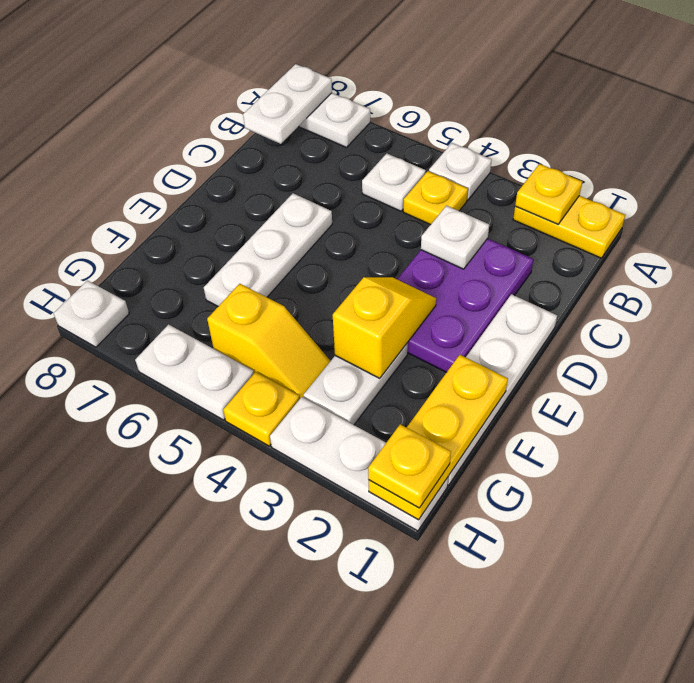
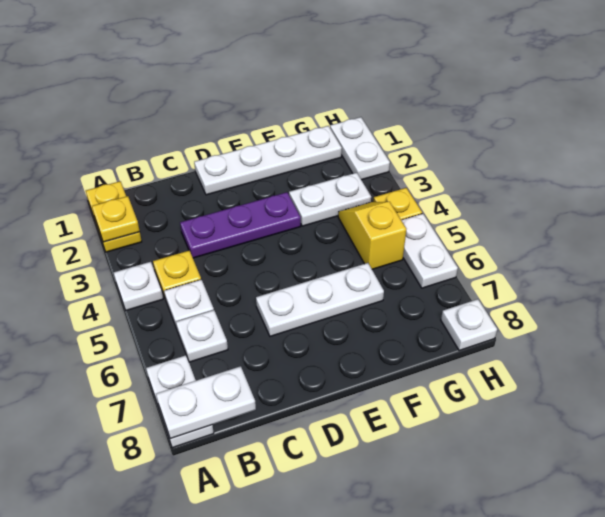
purple 2x3 plate [397,239,534,372] -> purple 1x3 plate [180,192,301,258]
white 1x1 plate [421,206,489,269] -> white 1x1 plate moved to [176,310,228,362]
yellow 1x2 slope [333,277,436,378] -> none
yellow 1x3 plate [369,355,508,520] -> none
white 1x3 plate [270,397,448,531] -> white 1x2 plate [330,117,390,180]
yellow 1x1 plate [368,424,451,508] -> none

